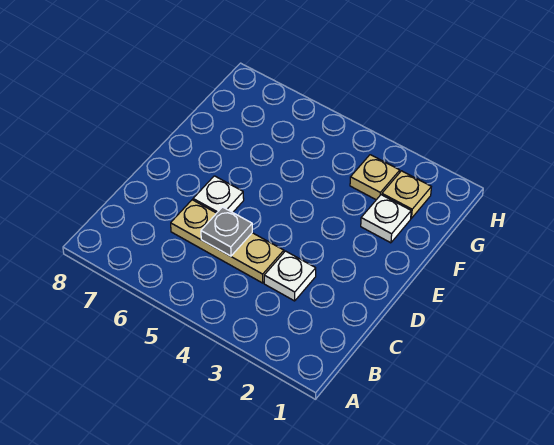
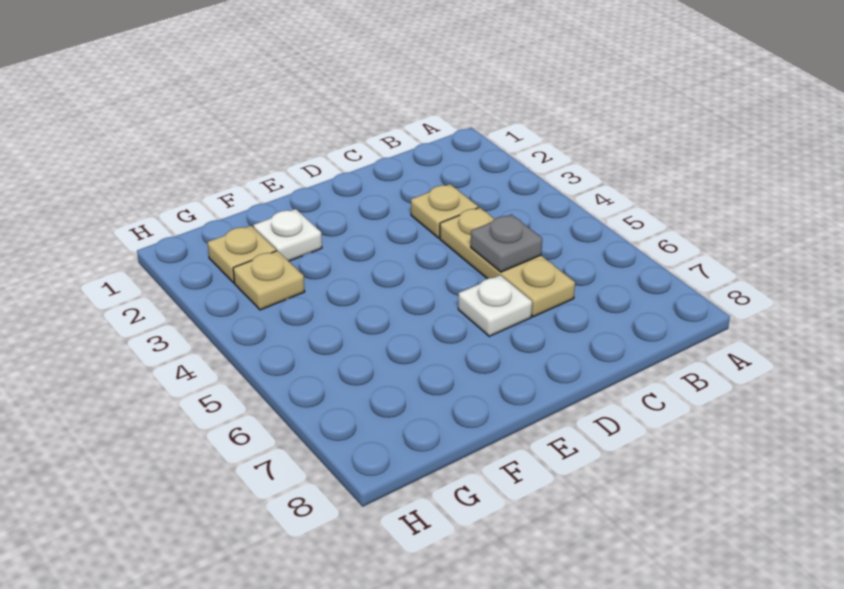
white 1x1 plate [264,251,316,301] -> tan 1x1 plate [411,184,478,238]

